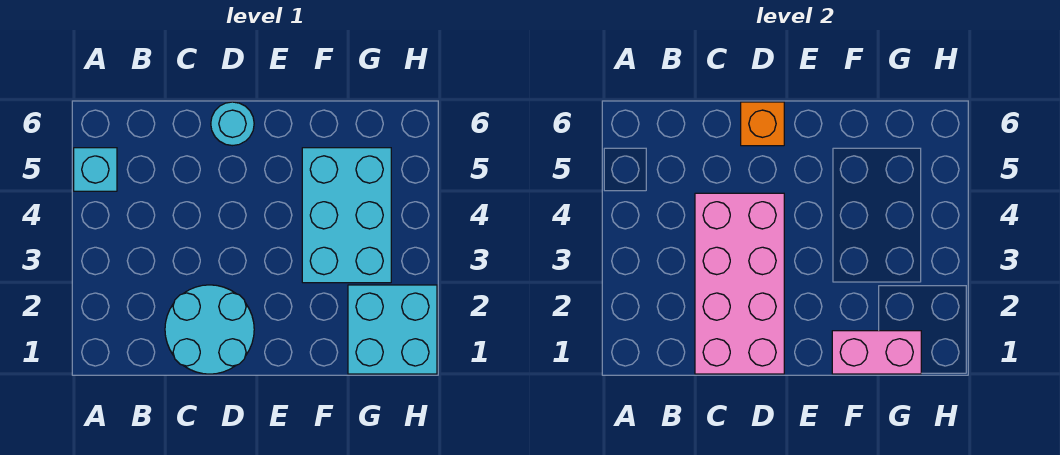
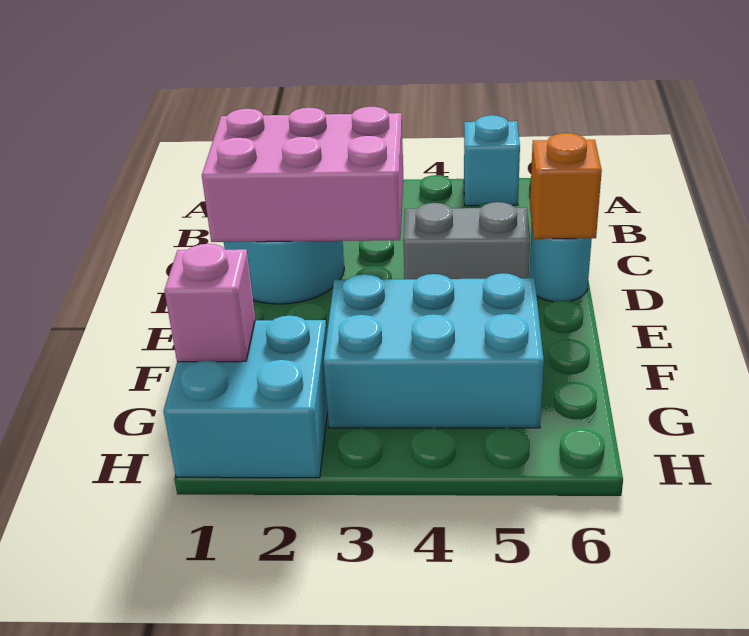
pink 2x4 brick [695,193,784,374] -> pink 2x3 brick [202,107,403,242]
none -> grey 1x2 brick [403,202,530,279]
pink 1x2 brick [832,331,921,374] -> pink 1x1 brick [164,244,255,362]

